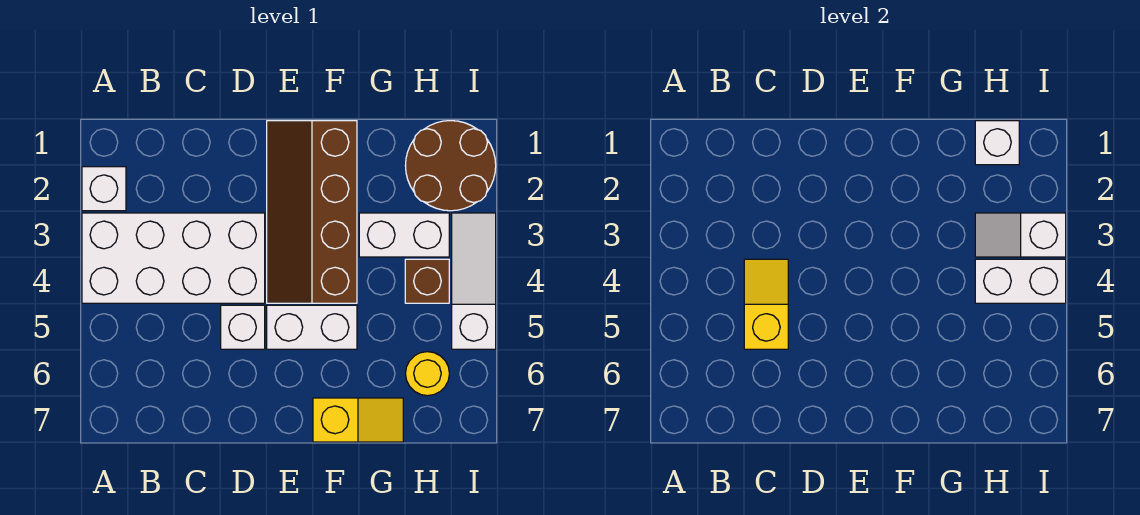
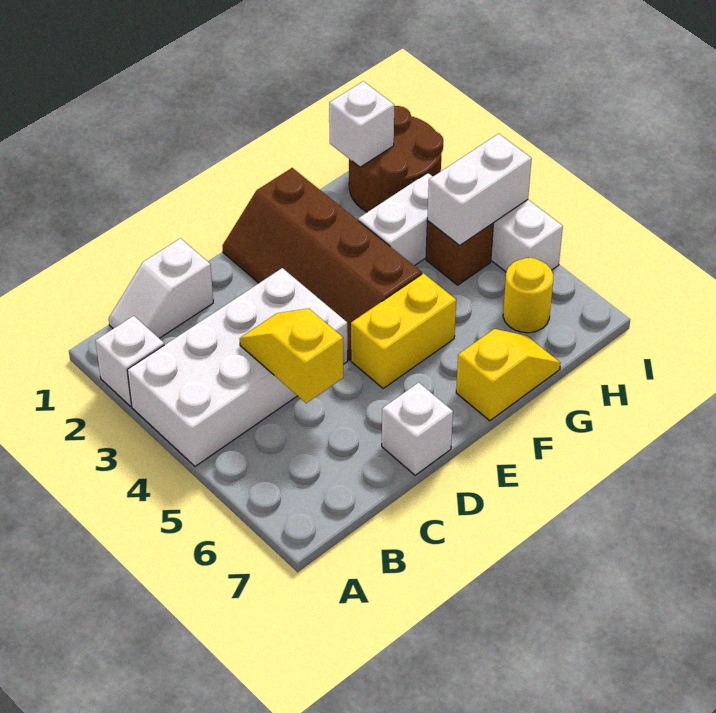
white 1x1 brick [221,305,265,349] -> white 1x1 brick moved to [382,382,453,475]
white 1x2 brick [267,305,357,349] -> yellow 1x2 brick [351,273,456,389]
white 1x2 slope [975,213,1066,257] -> white 1x2 slope moved to [109,238,213,338]

